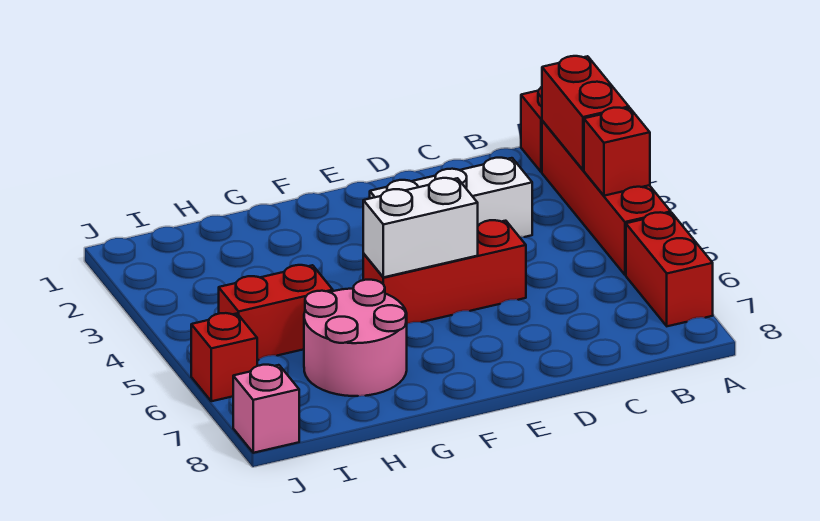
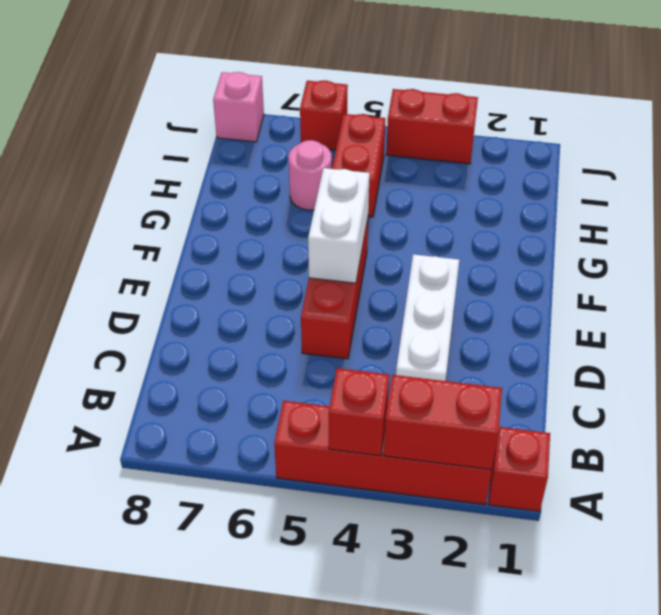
red 1x2 brick [626,212,713,326] -> red 1x2 brick moved to [386,89,478,164]
pink 2x2 round brick [304,280,407,396] -> pink 1x1 round brick [289,140,332,210]

